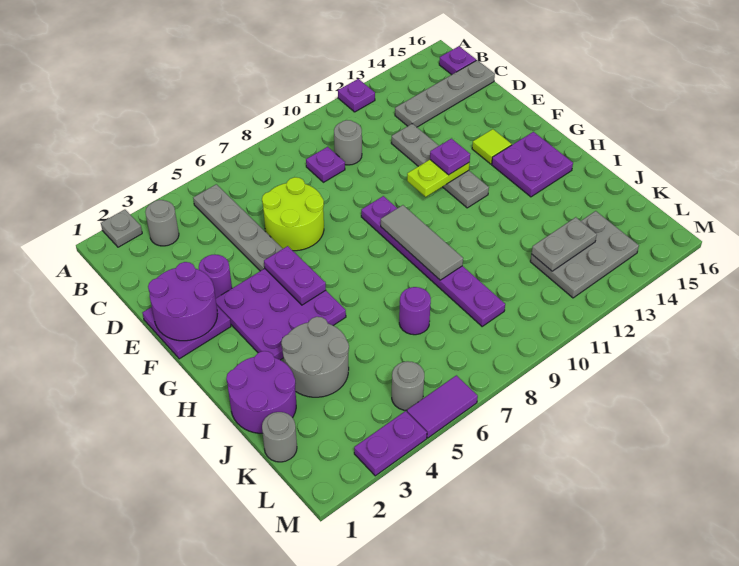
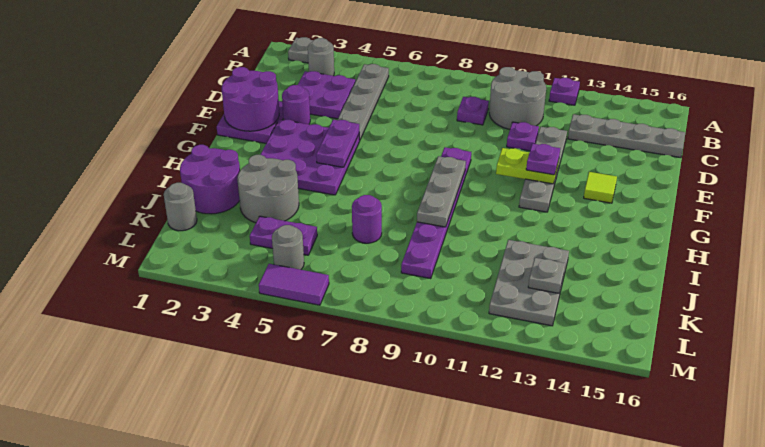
purple 1x1 plate [439,46,476,75] -> purple 1x1 plate moved to [507,122,539,151]
grey 1x1 round brick [334,120,362,165] -> grey 2x2 round brick [489,67,546,129]
lime 2x2 round brick [262,177,324,251] -> none
grey 1x3 tile [381,205,463,280] -> grey 1x3 plate [417,156,466,227]
purple 2x2 plate [492,132,573,197] -> purple 2x2 plate moved to [298,71,356,119]
grey 2x3 plate [530,211,639,298] -> grey 2x3 plate turned to [489,240,569,326]
grey 1x2 plate [532,217,597,271] -> grey 1x1 plate [528,258,565,293]
purple 1x2 plate [354,411,427,476] -> purple 1x2 plate moved to [250,216,317,255]

